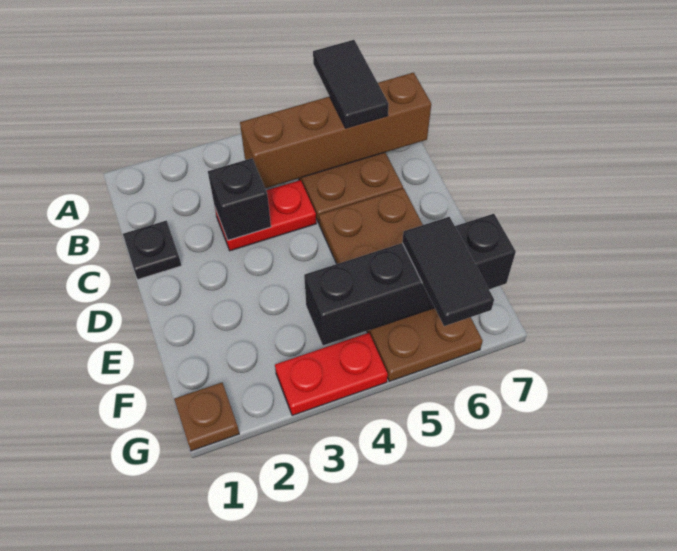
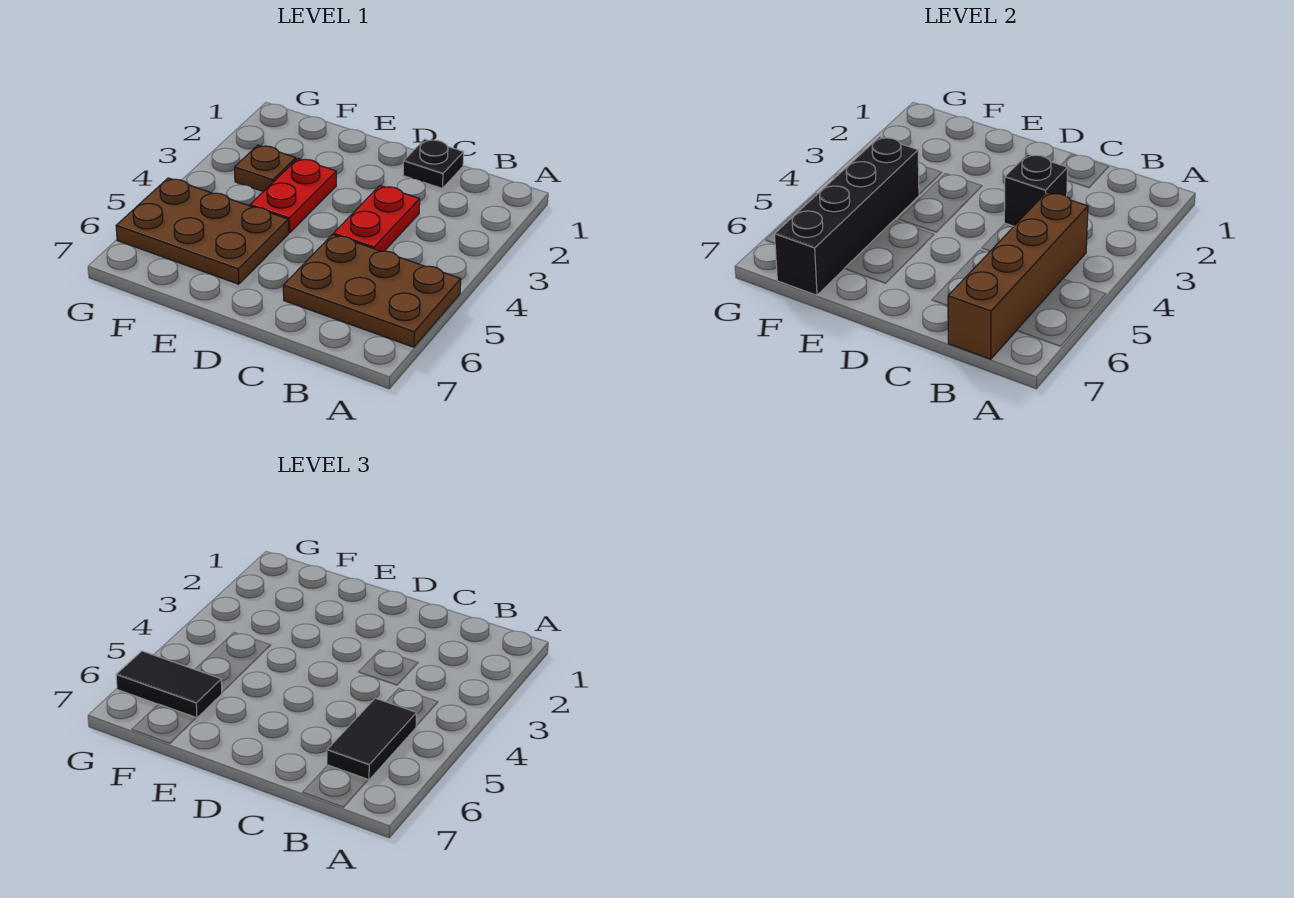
black 1x2 tile [313,40,389,128] -> black 1x2 tile turned to [327,698,417,780]
brown 2x4 plate [319,188,483,381] -> brown 2x3 plate [116,178,288,284]
brown 1x1 plate [174,383,239,451] -> brown 1x1 plate moved to [235,145,296,192]
red 1x2 plate [275,333,388,415] -> red 1x2 plate moved to [250,159,336,233]

